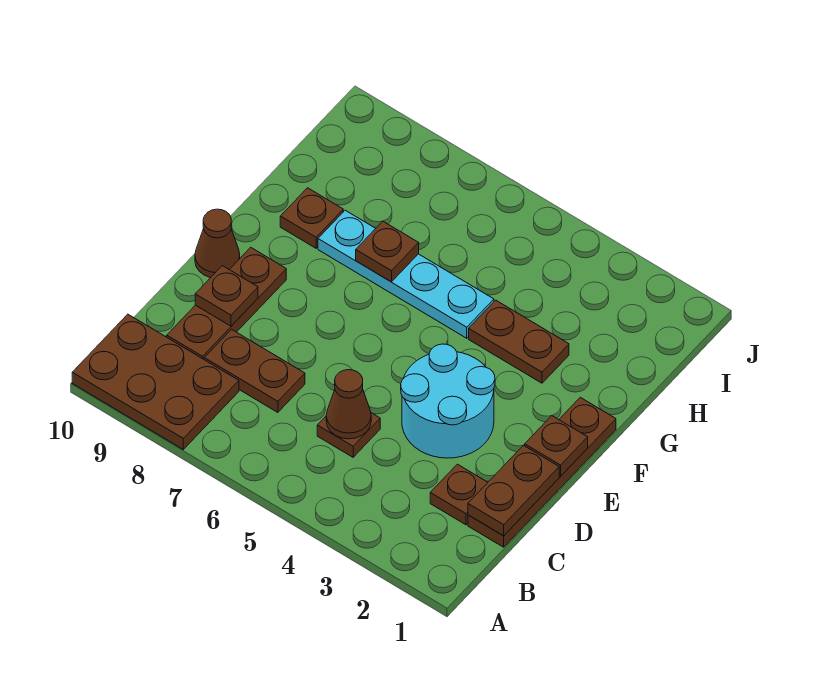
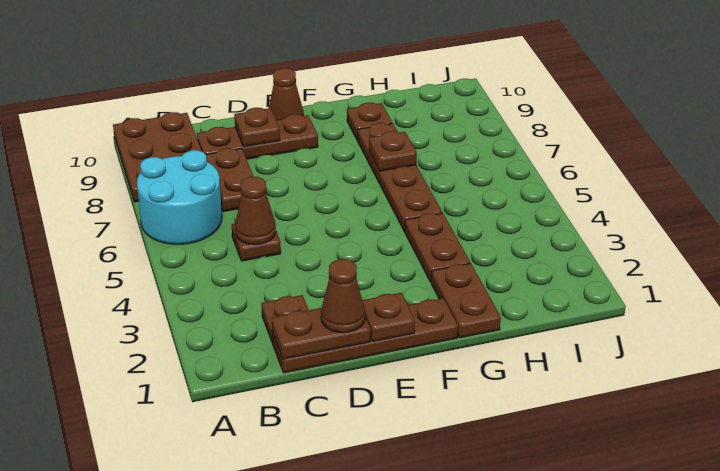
none -> brown 1x1 cone [321,259,365,333]
cyan 2x2 round brick [401,344,495,458] -> cyan 2x2 round brick moved to [137,150,222,244]
none -> brown 1x2 plate [431,263,501,338]
cyan 1x4 plate [318,210,494,338] -> brown 1x4 plate [357,123,442,231]

